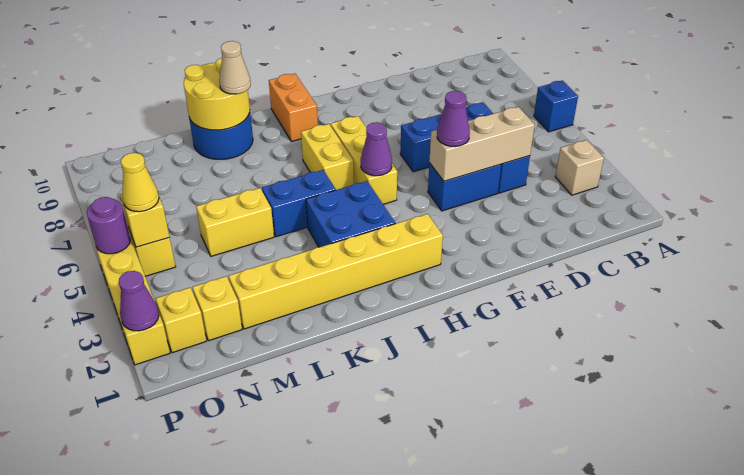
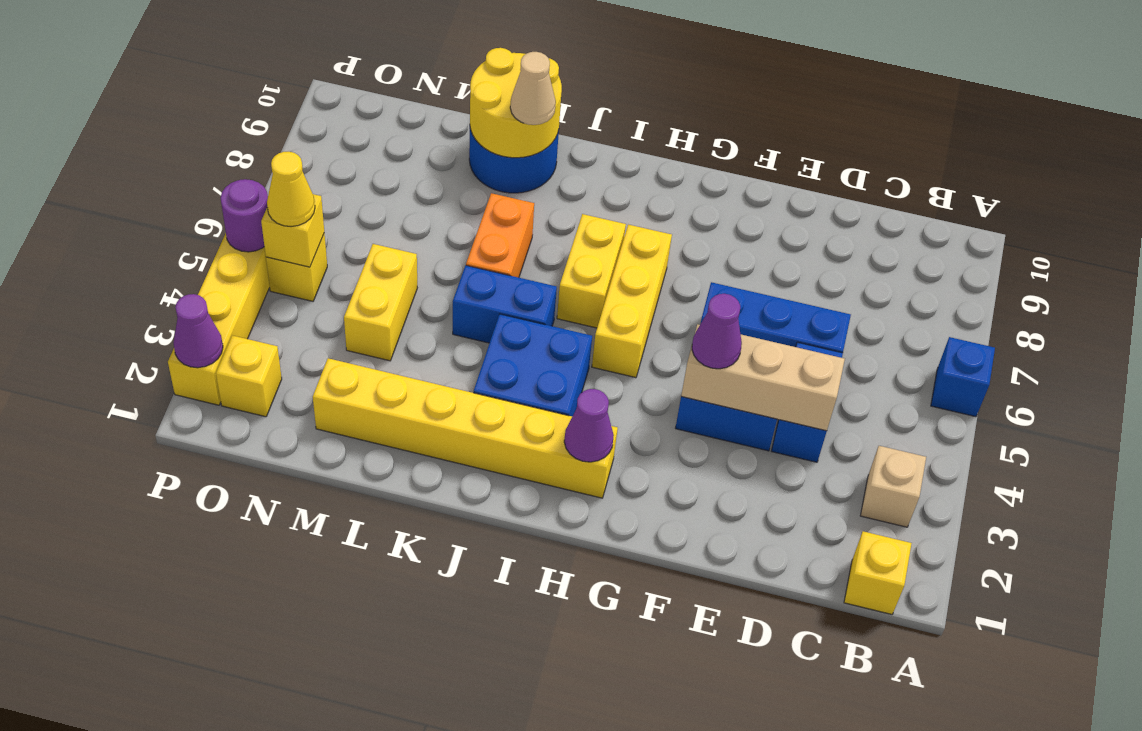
purple 1x1 cone [361,122,392,176] -> purple 1x1 cone moved to [564,389,614,462]
orange 1x2 brick [269,74,318,142] -> orange 1x2 brick moved to [466,193,534,278]
yellow 1x2 brick [196,188,274,256] -> yellow 1x2 brick turned to [344,244,417,361]
yellow 1x1 brick [193,276,242,341] -> yellow 1x1 brick moved to [844,531,912,614]

